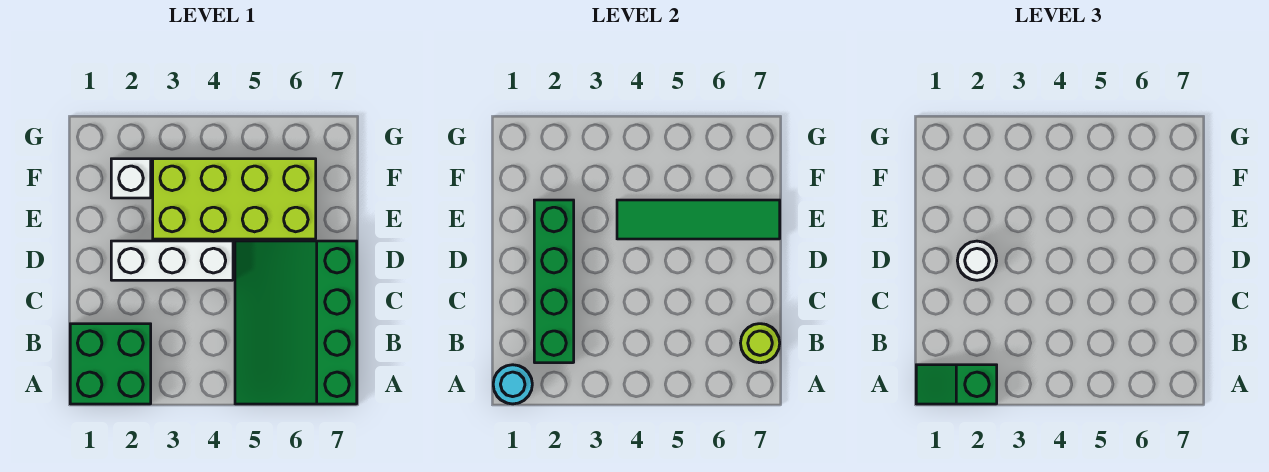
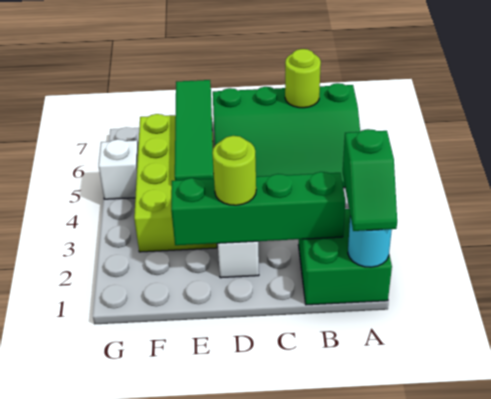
white 1x1 round brick [957,241,997,280] -> lime 1x1 round brick [212,136,256,205]
white 1x1 brick [111,159,151,198] -> white 1x1 brick moved to [99,139,138,199]

